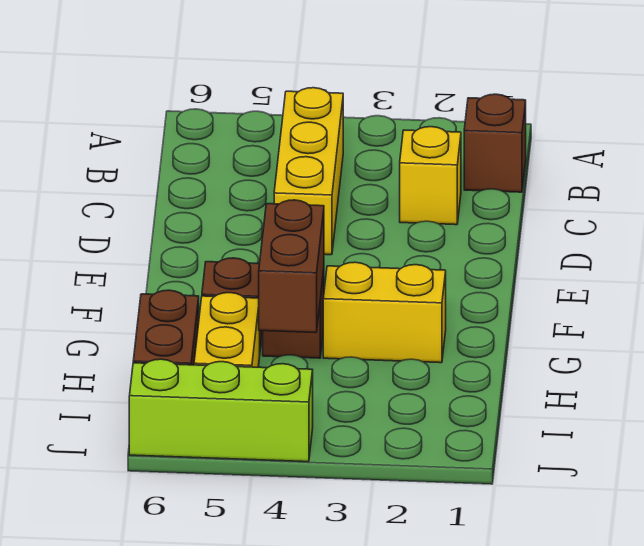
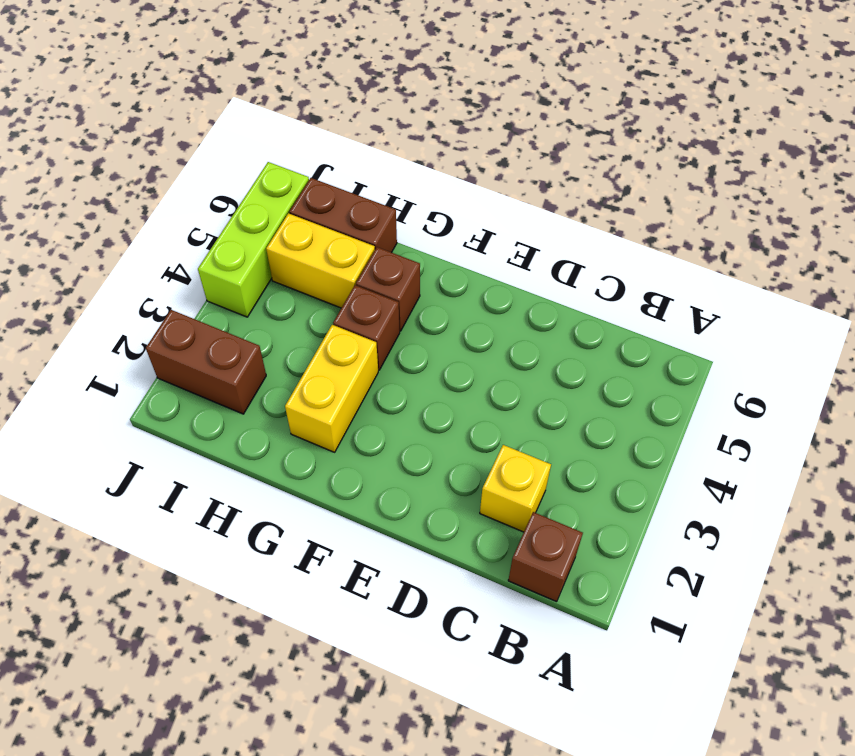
yellow 1x3 brick [274,88,343,255] -> none
brown 1x2 brick [259,200,324,333] -> brown 1x2 brick moved to [146,310,266,414]

